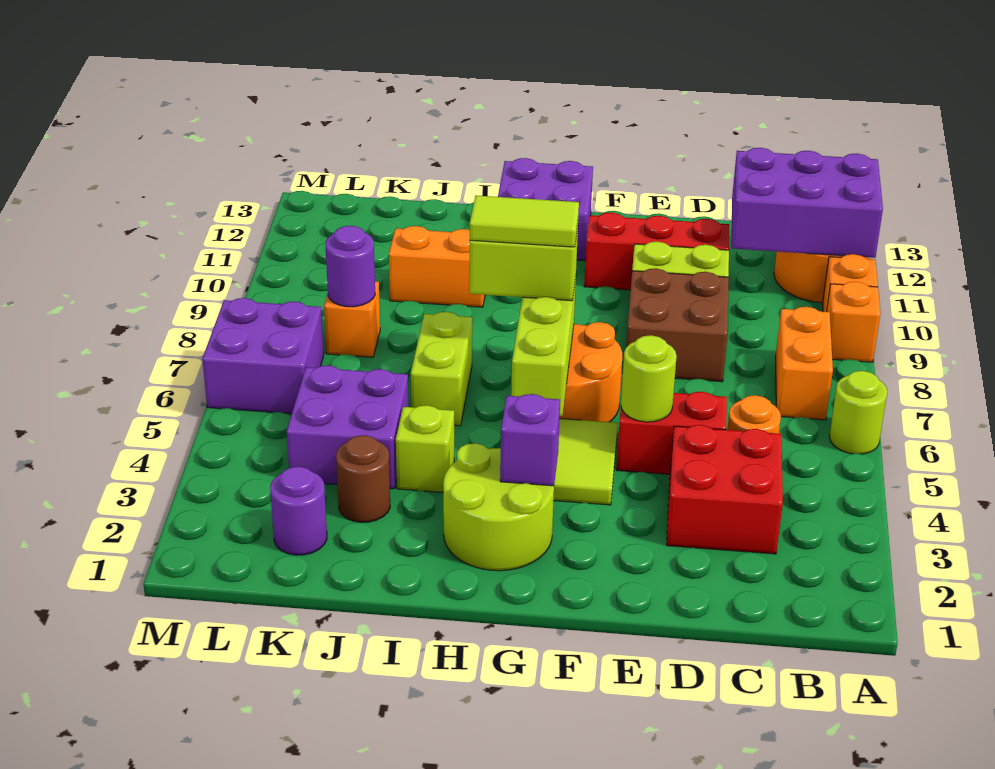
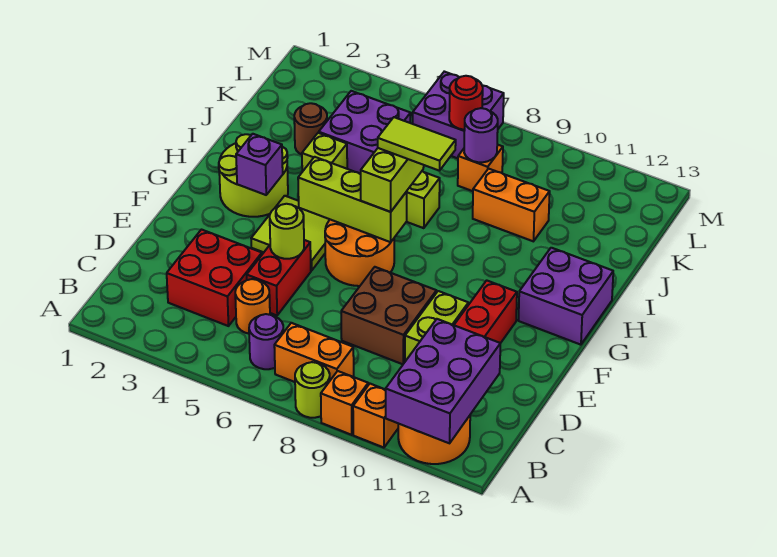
lime 1x1 round brick [829,371,888,454] -> lime 1x1 round brick moved to [295,362,330,418]
lime 1x2 tile [470,196,579,247] -> lime 1x2 tile turned to [378,117,456,171]
orange 1x2 brick [389,226,485,307] -> orange 1x2 brick turned to [473,169,550,241]
purple 1x1 round brick [270,466,327,555] -> purple 1x1 round brick moved to [249,314,284,369]
none -> red 1x1 round brick [449,76,483,130]

